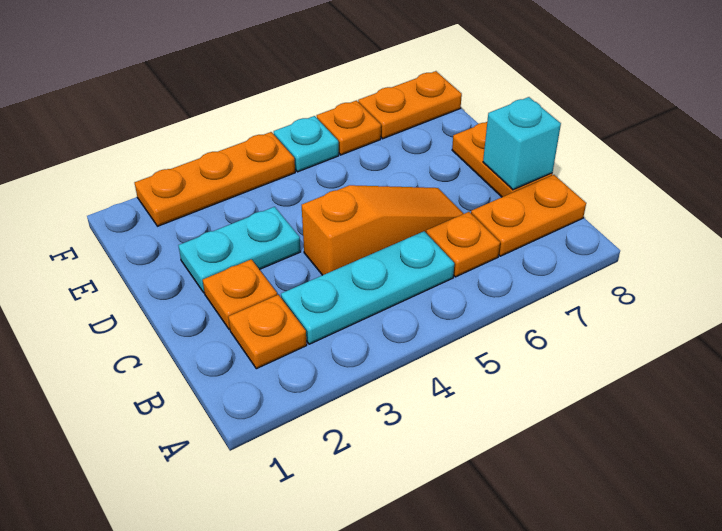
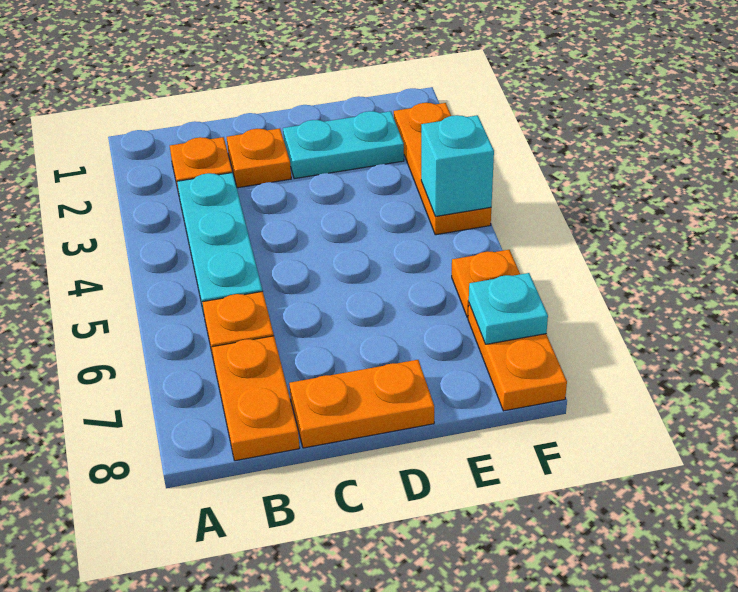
orange 1x3 slope [302,185,464,275] -> none
cyan 1x1 brick [483,97,561,190] -> cyan 1x1 brick moved to [421,115,494,217]
cyan 1x2 plate [178,207,301,293] -> cyan 1x2 plate turned to [283,111,404,179]
cyan 1x1 plate [274,116,339,172] -> cyan 1x1 plate moved to [469,273,548,344]

